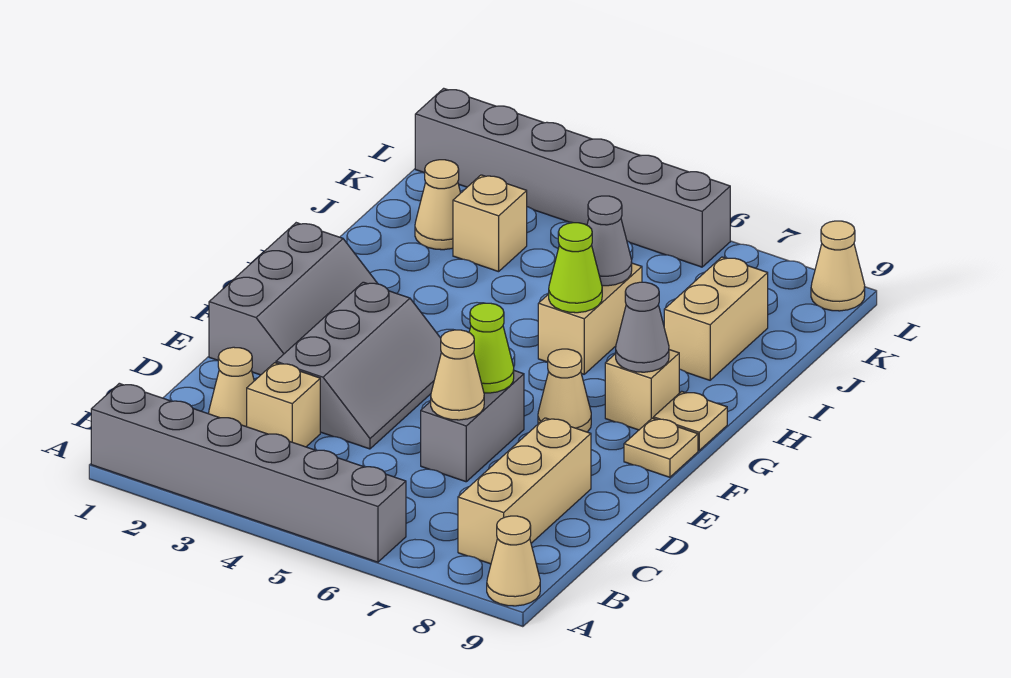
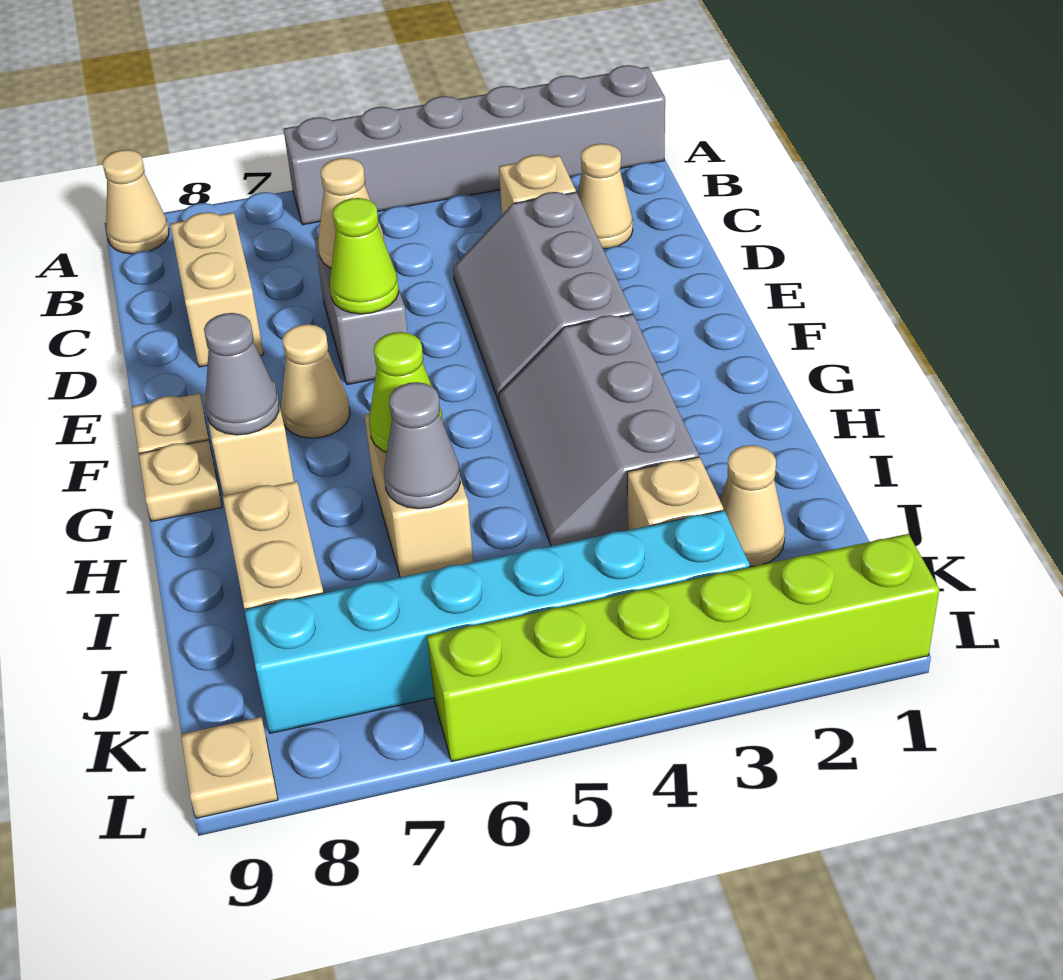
tan 1x3 brick [458,418,591,564] -> tan 1x2 brick [170,212,264,367]
grey 2x3 slope [209,223,378,375] -> grey 2x3 slope moved to [499,314,699,546]
none -> cyan 1x6 brick [244,510,750,733]
grey 1x6 brick [415,88,730,267] -> lime 1x6 brick [427,534,939,762]
tan 1x1 cone [811,221,865,311] -> tan 1x1 plate [181,717,278,818]

